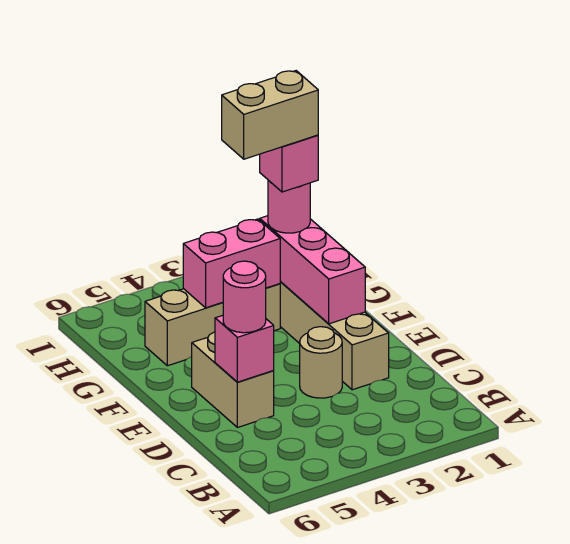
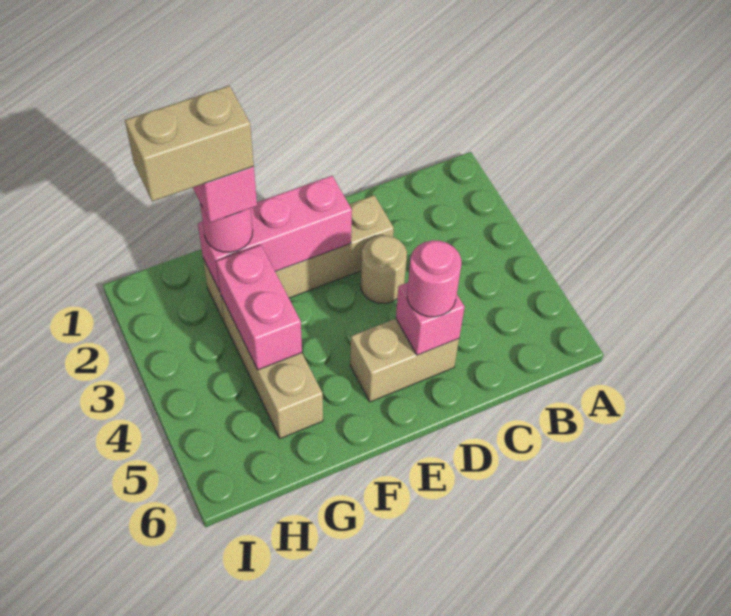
tan 1x2 brick [222,71,318,159] -> tan 1x2 brick turned to [125,86,254,201]

